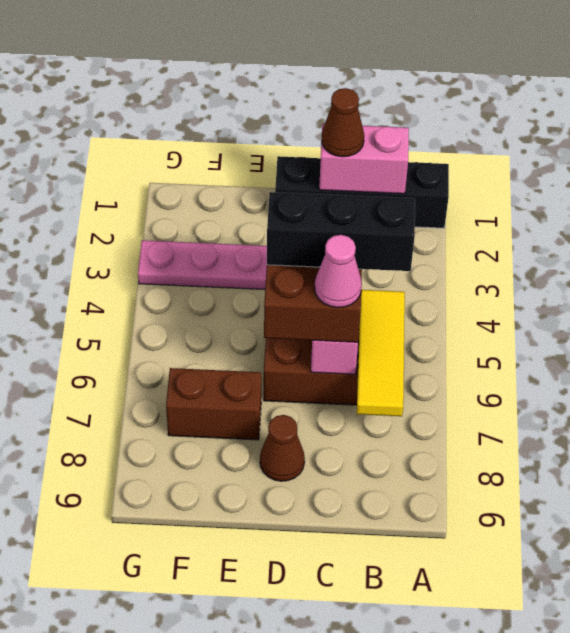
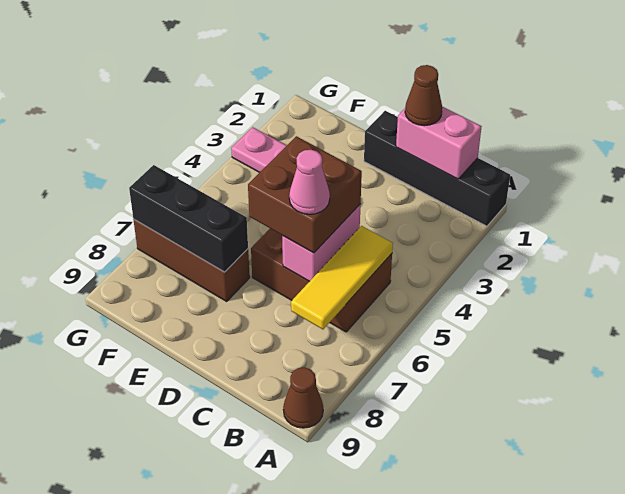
black 1x3 brick [267,192,415,271] -> black 1x3 brick moved to [129,165,248,272]
brown 1x1 cone [260,415,305,481] -> brown 1x1 cone moved to [283,367,323,428]
brown 1x2 brick [166,368,261,440] -> brown 1x3 brick [133,219,250,301]

